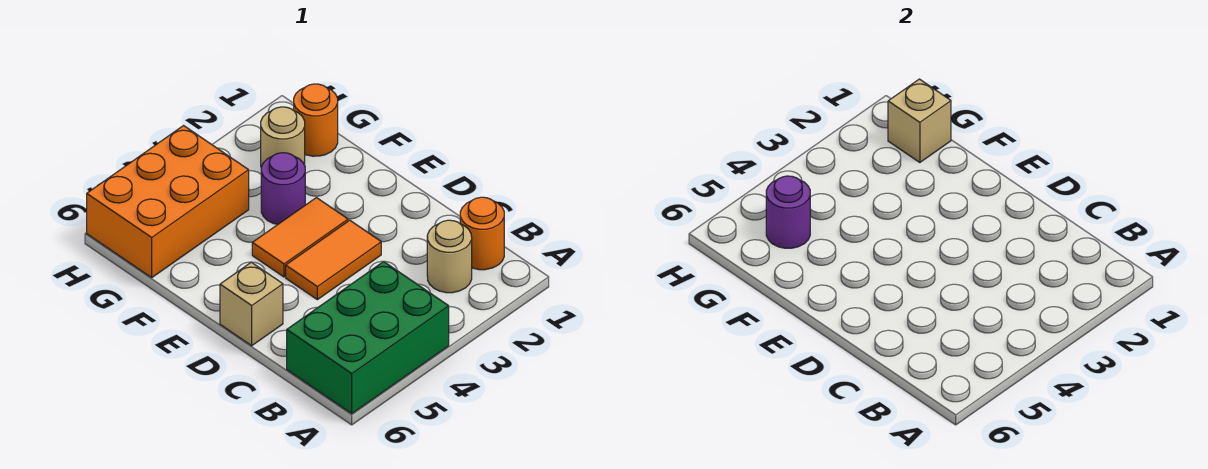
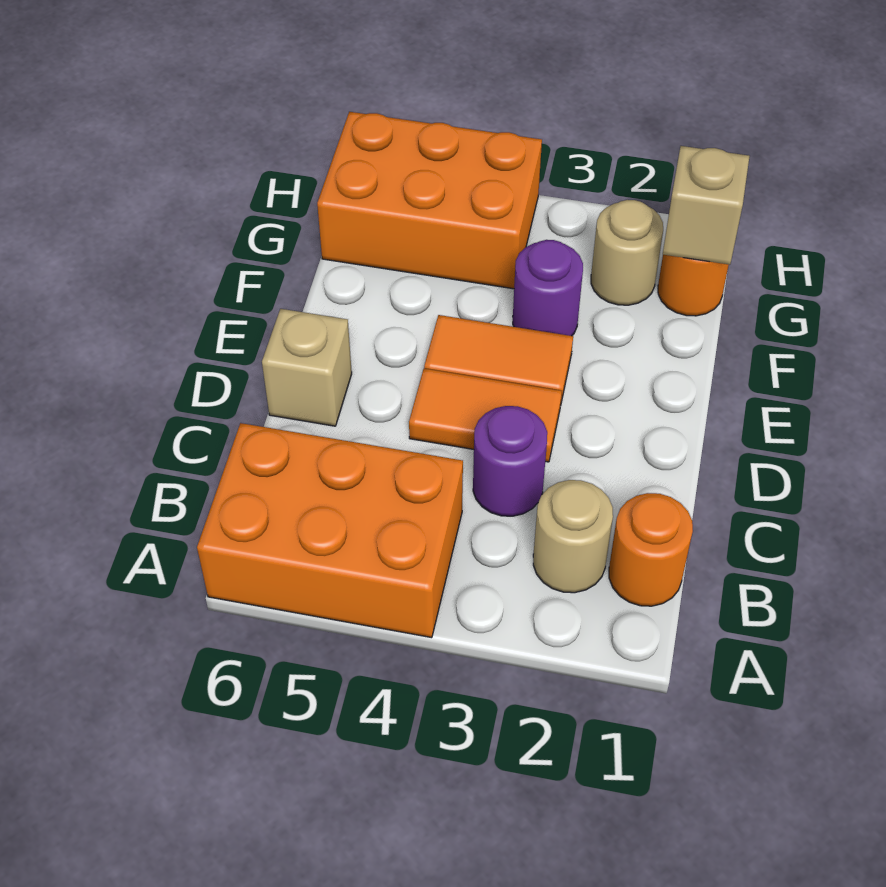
green 2x3 brick [287,262,449,414] -> orange 2x3 brick [197,423,463,638]
purple 1x1 round brick [766,176,810,248] -> purple 1x1 round brick moved to [473,406,547,516]

